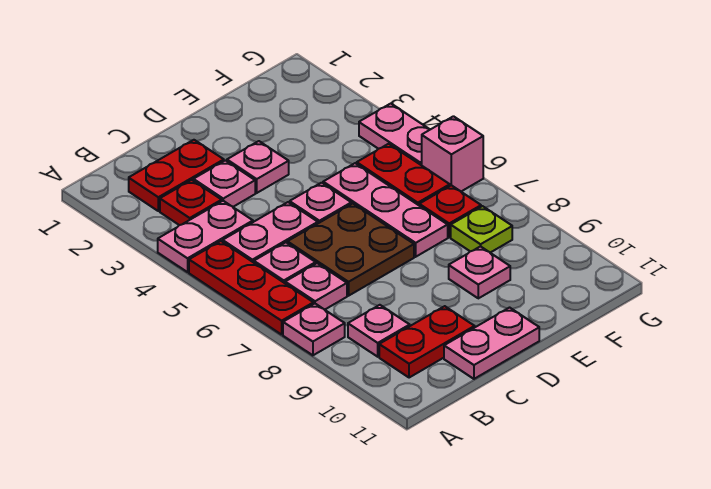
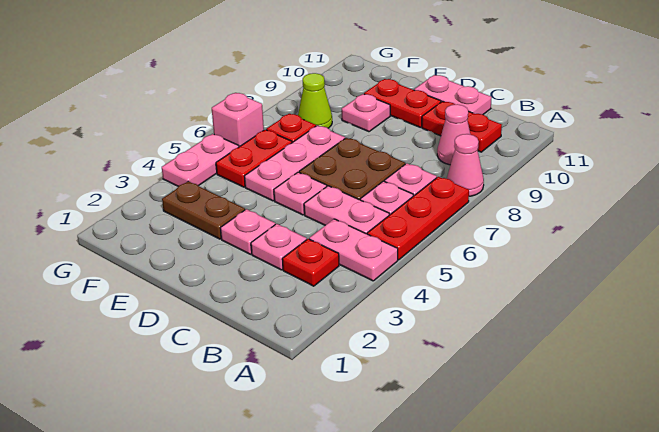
pink 1x1 plate [283,304,345,355] -> pink 1x1 cone [447,134,484,196]
red 1x2 plate [129,140,224,211] -> red 1x2 plate moved to [364,79,441,127]
pink 1x1 plate [348,305,410,357] -> pink 1x1 cone [437,104,470,165]
none -> brown 1x2 plate [162,181,245,239]
lime 1x1 plate [451,206,512,253] -> lime 1x1 cone [298,73,332,128]

